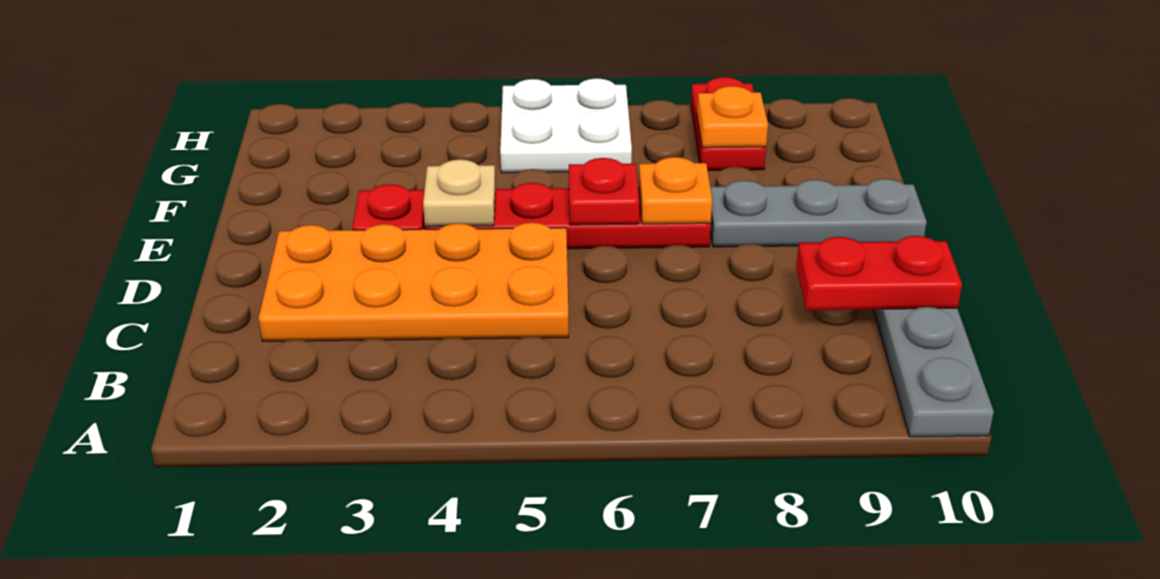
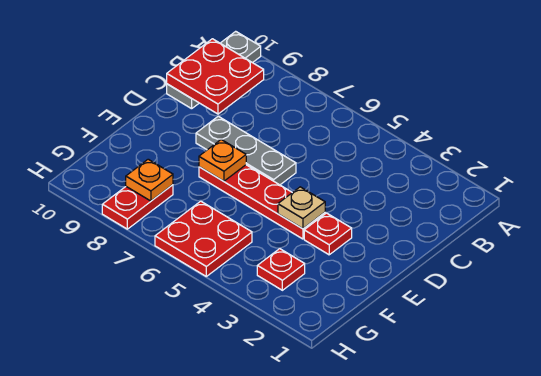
orange 2x4 plate [259,223,569,341] -> none
red 1x2 plate [796,236,962,310] -> red 2x2 plate [167,39,264,114]
red 1x1 plate [569,158,639,225] -> red 1x1 plate moved to [257,249,305,290]
grey 1x3 plate [710,179,927,247] -> grey 1x3 plate moved to [196,116,296,185]
white 2x2 plate [500,78,632,173] -> red 2x2 plate [155,201,252,276]

